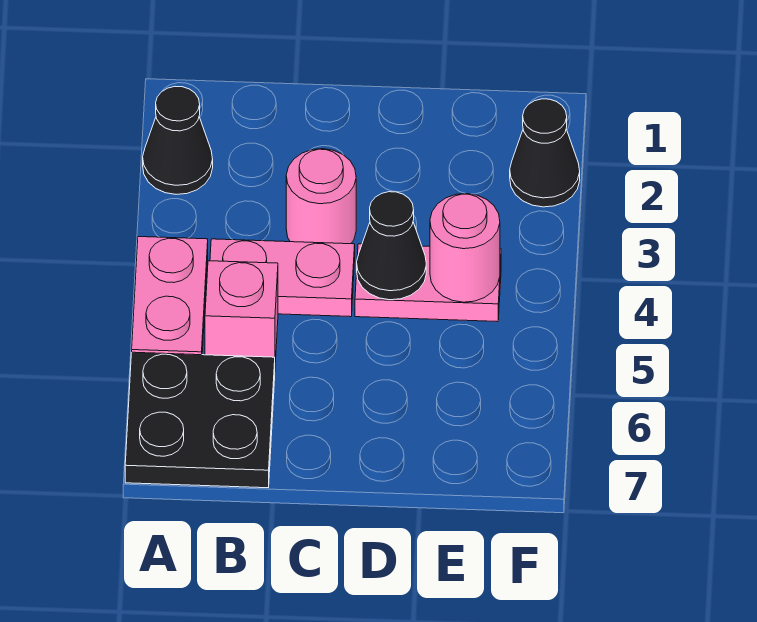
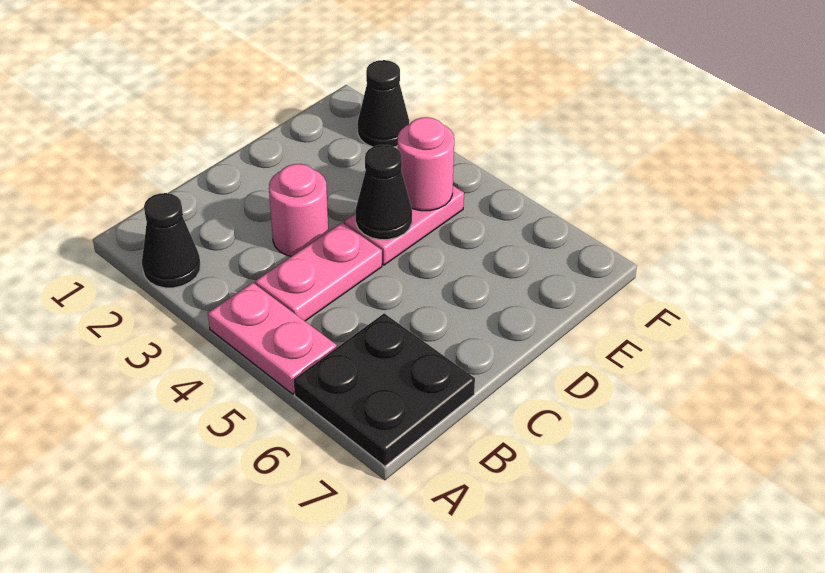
pink 1x1 brick [205,261,278,362] -> none

